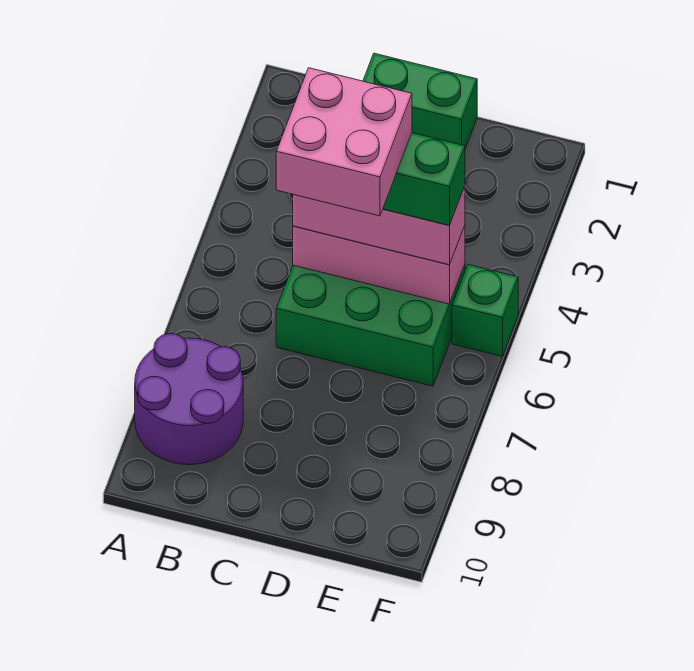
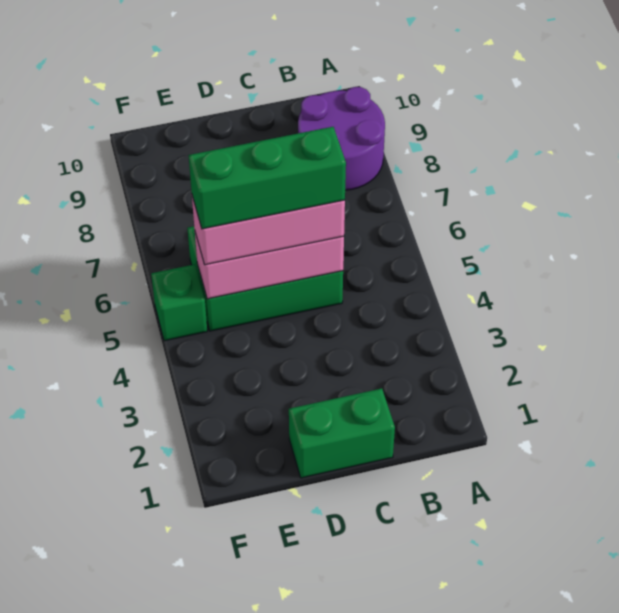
pink 2x2 brick [276,68,412,216] -> none

